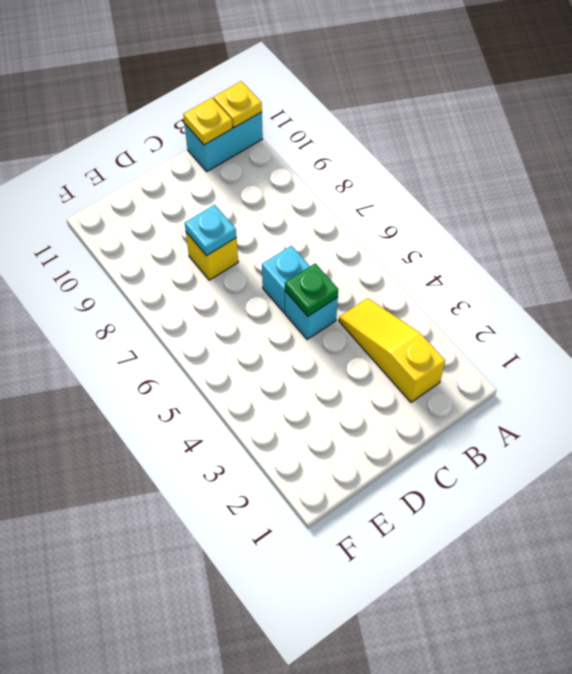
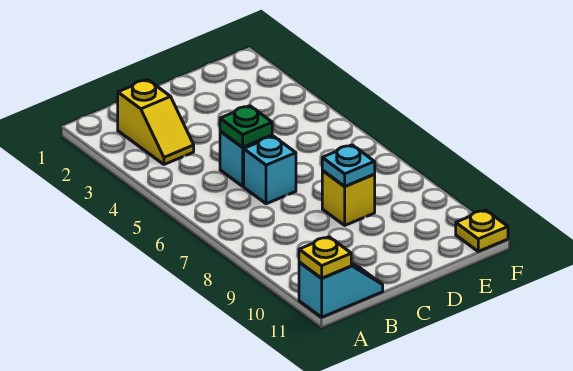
cyan 1x2 brick [185,112,263,171] -> cyan 1x2 slope [299,262,383,317]
yellow 1x3 slope [339,298,445,402] -> yellow 1x2 slope [118,80,194,164]
yellow 1x1 plate [183,98,233,145] -> yellow 1x1 plate moved to [456,210,508,251]

